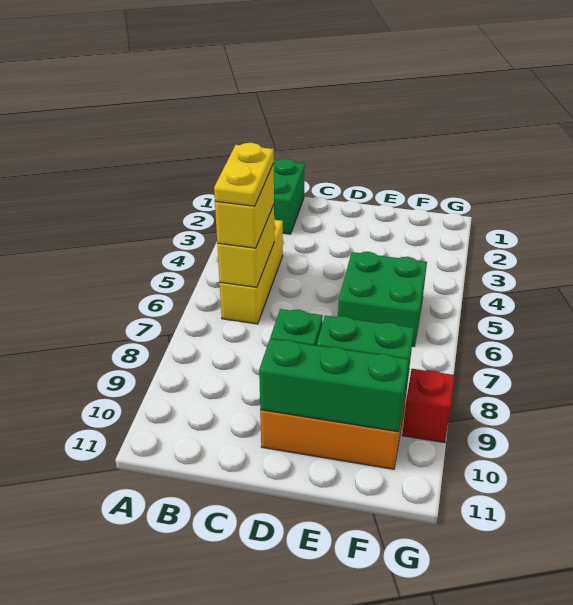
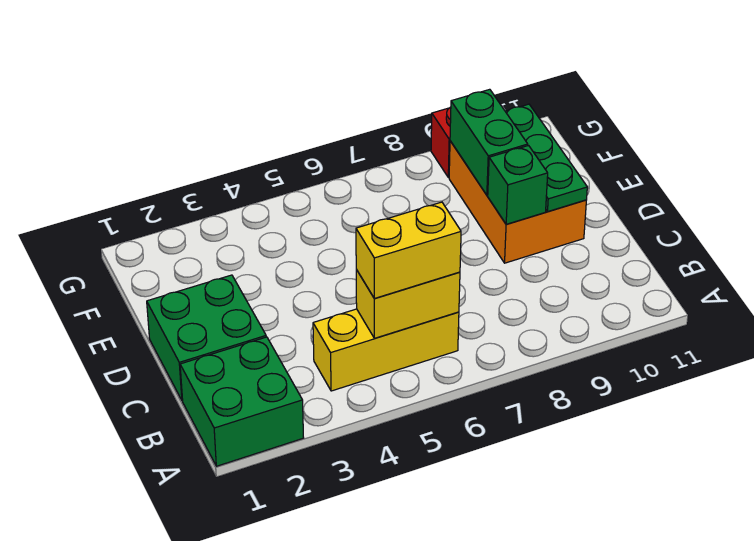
yellow 1x2 plate [214,143,274,206] -> none
green 1x3 brick [259,339,409,432] -> green 1x3 plate [505,104,587,212]
green 2x2 brick [338,252,427,346] -> green 2x2 brick moved to [147,275,266,401]

